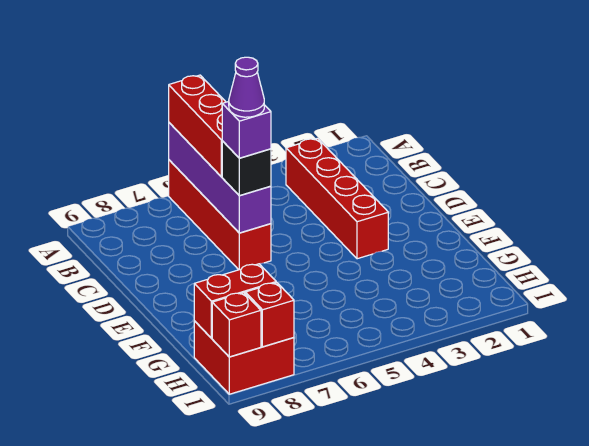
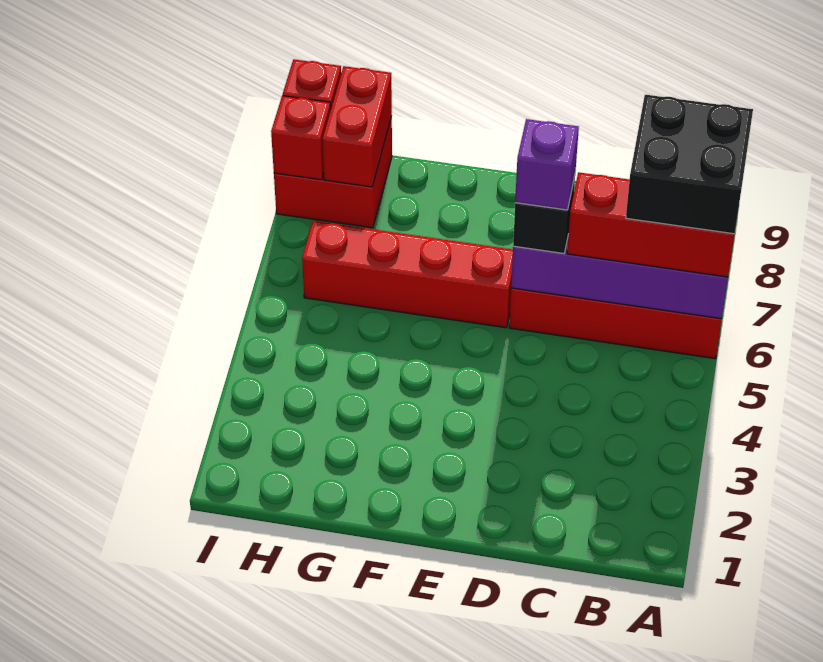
none -> black 2x2 brick [626,95,753,234]
red 1x4 brick [286,138,388,259] -> red 1x4 brick moved to [302,221,513,328]
purple 1x1 cone [229,57,264,117] -> none

